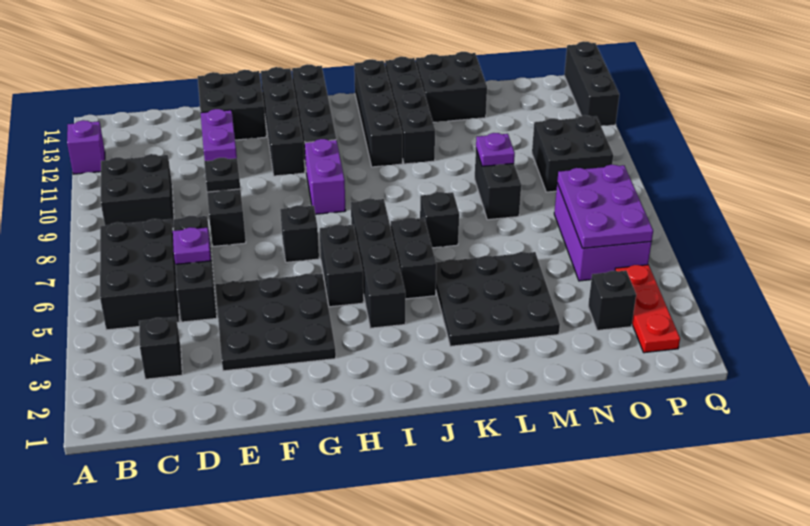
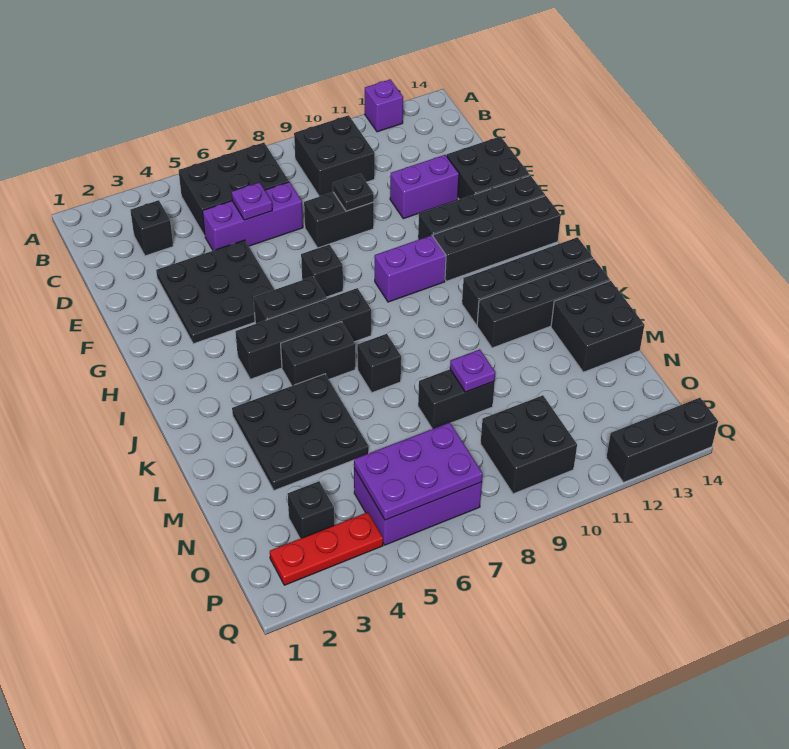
black 1x3 brick [173,216,217,322] -> purple 1x3 brick [203,182,303,250]

